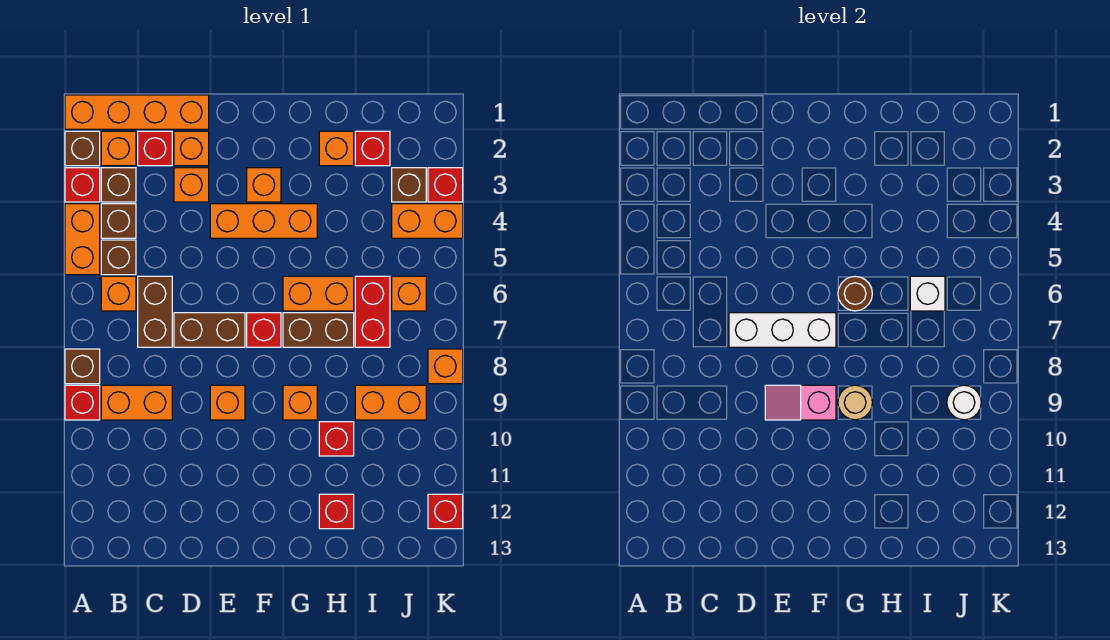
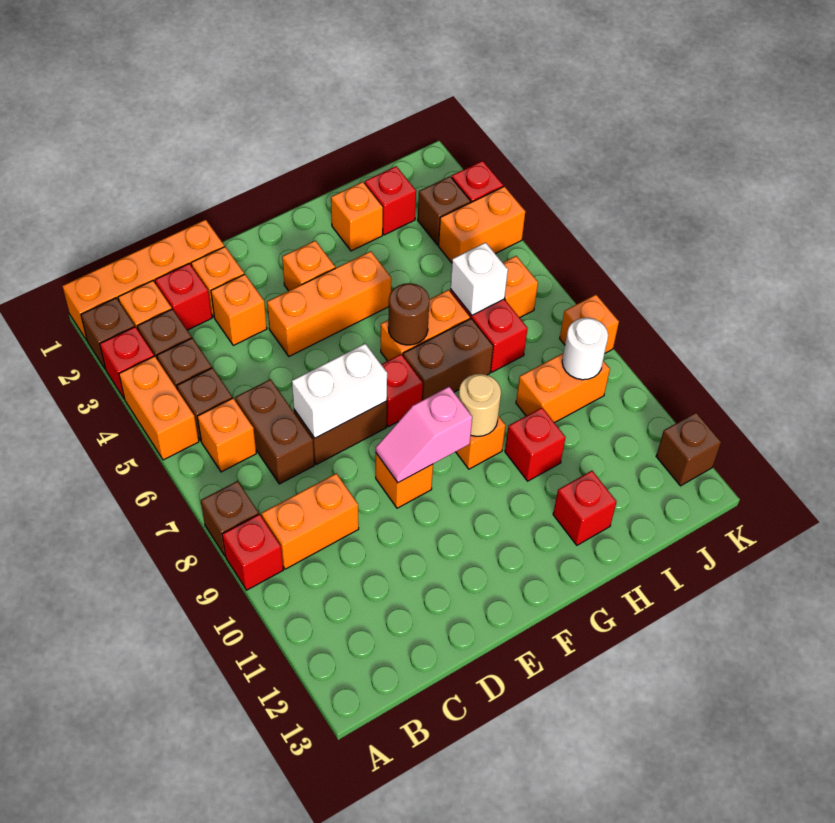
white 1x3 brick [729,313,836,347] -> white 1x2 brick [292,344,387,438]
red 1x1 brick [428,494,463,529] -> brown 1x1 brick [656,413,721,486]

